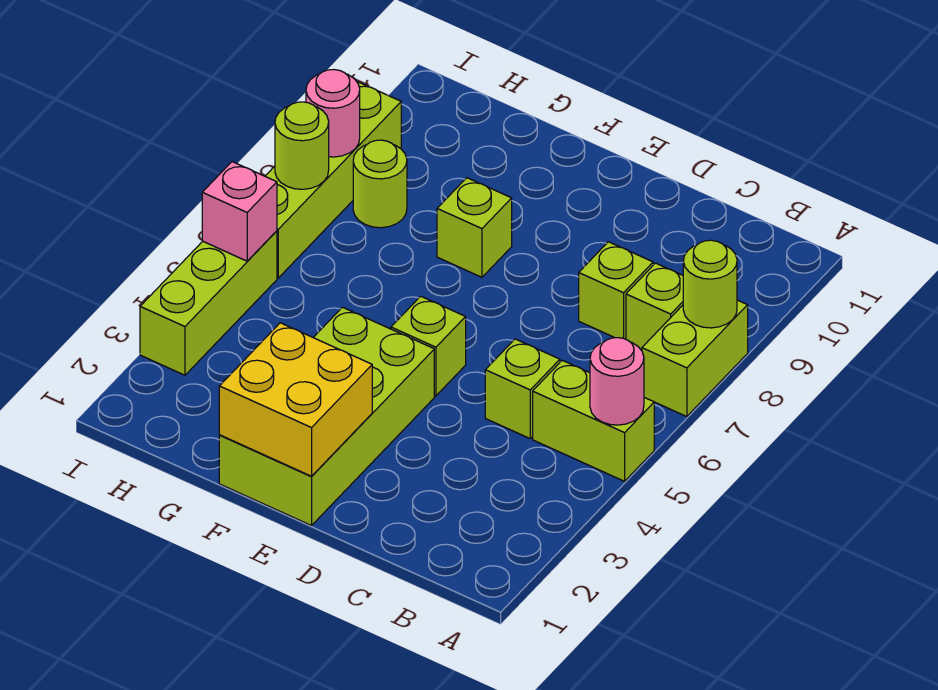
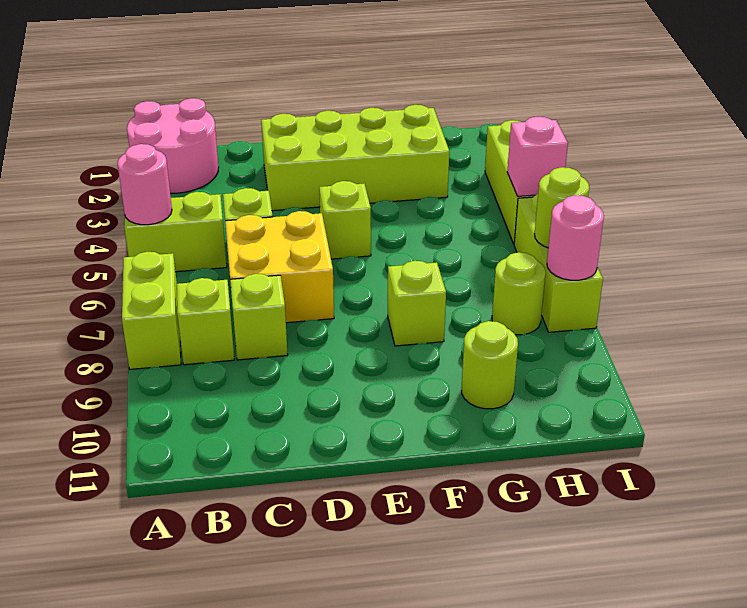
none -> pink 2x2 round brick [127,98,219,194]
lime 1x1 round brick [683,240,737,328] -> lime 1x1 round brick moved to [462,321,518,409]
lime 2x4 brick [219,307,434,526] -> lime 2x4 brick turned to [261,105,449,211]
yellow 2x2 brick [219,323,372,476] -> yellow 2x2 brick moved to [225,211,334,323]
lime 1x4 brick [265,82,401,278] -> lime 1x3 brick [514,194,603,332]

